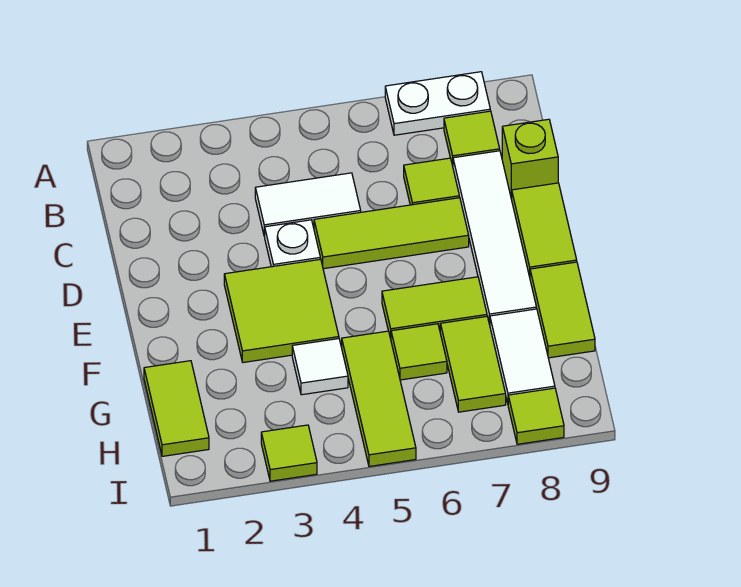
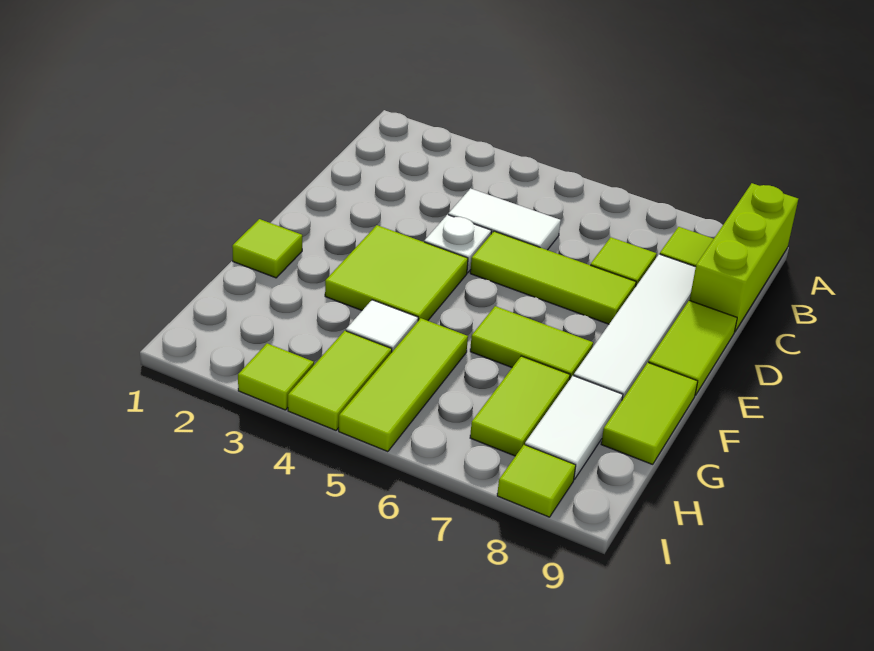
white 1x2 plate [385,72,490,135] -> none
lime 1x1 brick [502,119,558,199] -> lime 1x3 brick [690,183,798,331]
lime 1x2 tile [144,361,209,456] -> lime 1x2 tile moved to [288,331,392,430]
lime 1x1 tile [391,324,447,380] -> lime 1x1 tile moved to [232,219,302,278]

